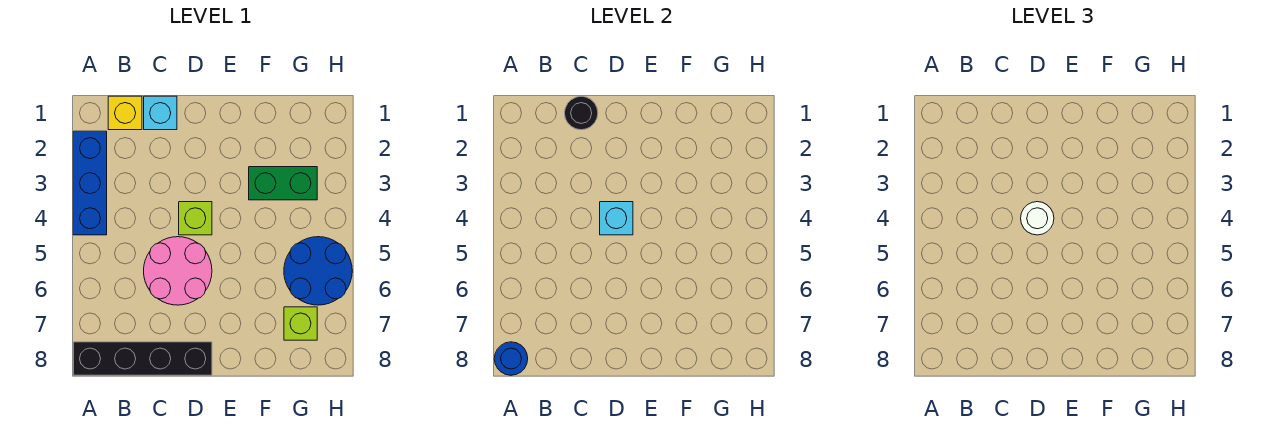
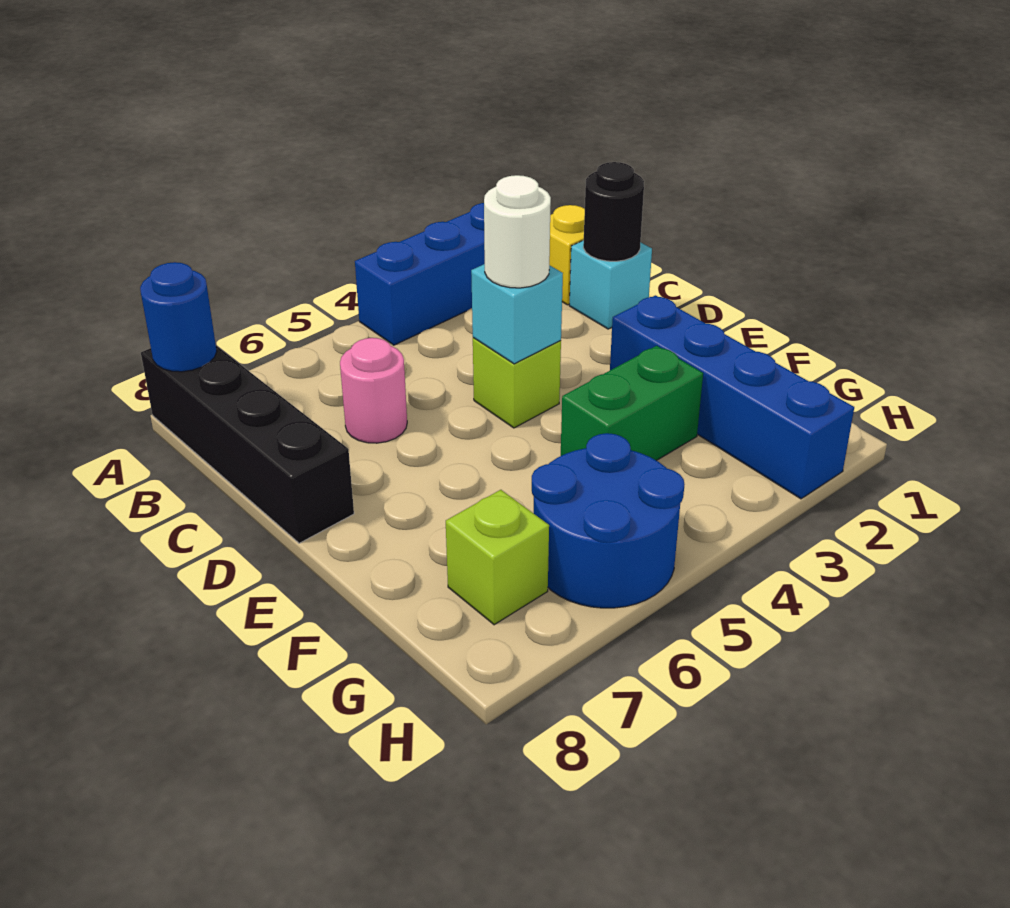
pink 2x2 round brick [144,237,212,305] -> pink 1x1 round brick [340,338,407,443]
none -> blue 1x4 brick [610,295,854,499]
green 1x2 brick [249,167,317,200] -> green 1x2 brick turned to [561,346,703,461]

